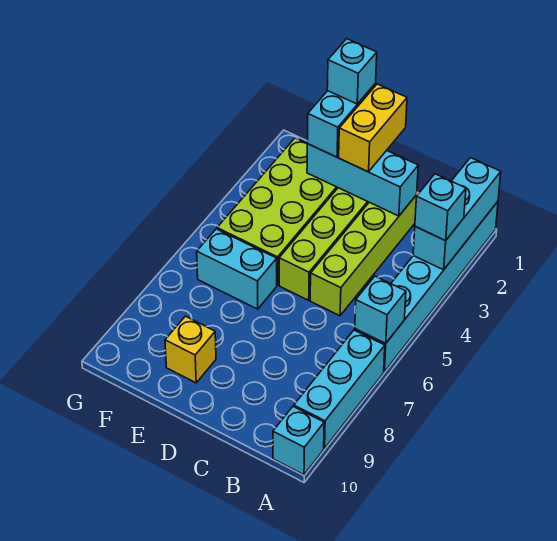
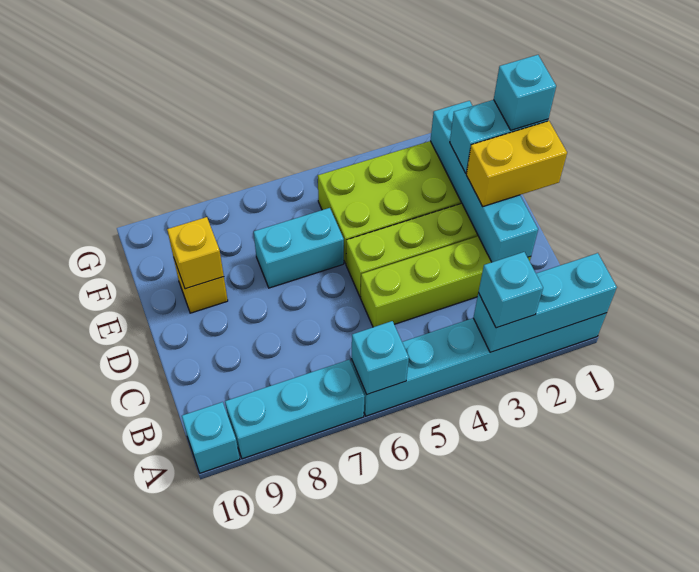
cyan 1x3 brick [307,144,418,216] -> cyan 1x4 brick [430,101,538,262]
cyan 1x2 brick [197,229,277,309] -> cyan 1x2 brick turned to [254,208,344,288]
none -> yellow 1x1 brick [167,217,224,289]

